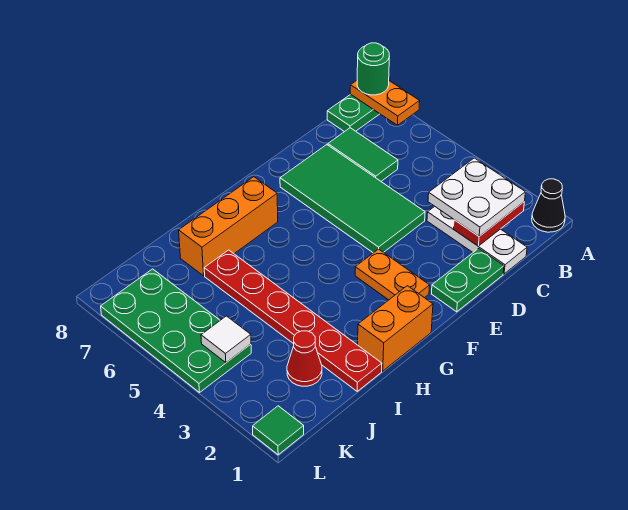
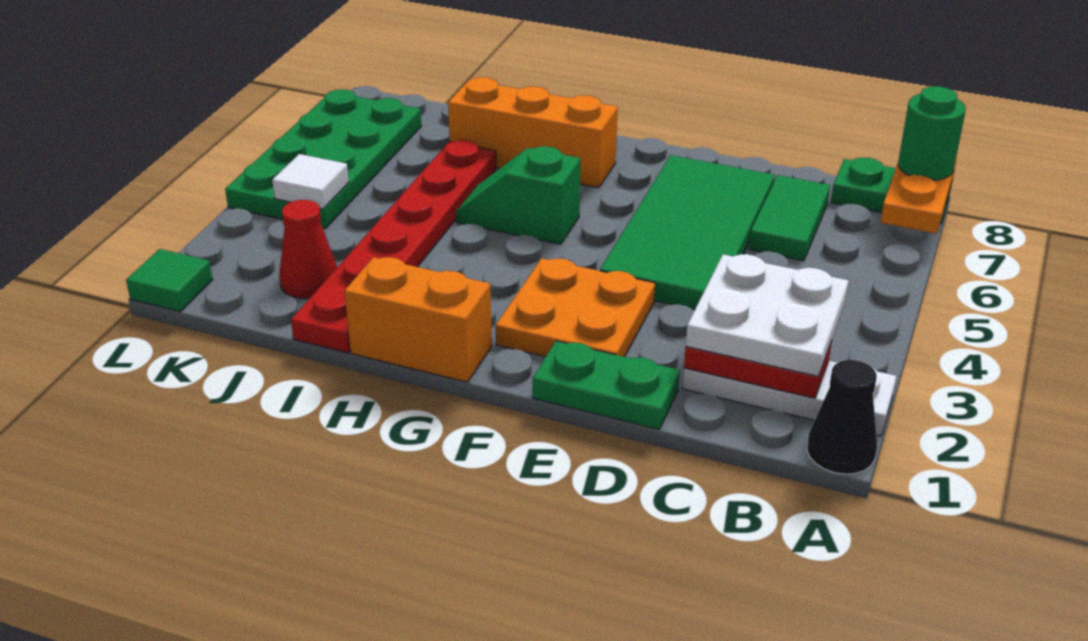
white 1x3 plate [427,206,527,274] -> white 1x3 plate turned to [682,361,896,436]
orange 1x2 plate [355,249,430,300] -> orange 2x2 plate [496,258,655,357]
none -> green 1x2 slope [456,146,581,244]

